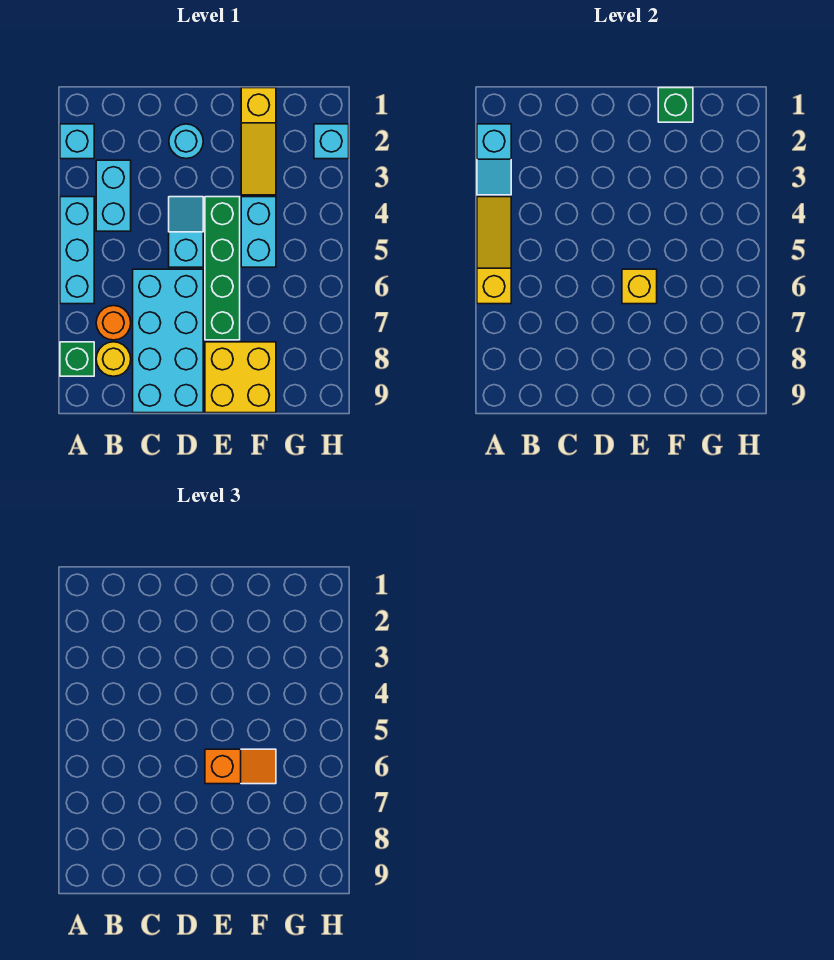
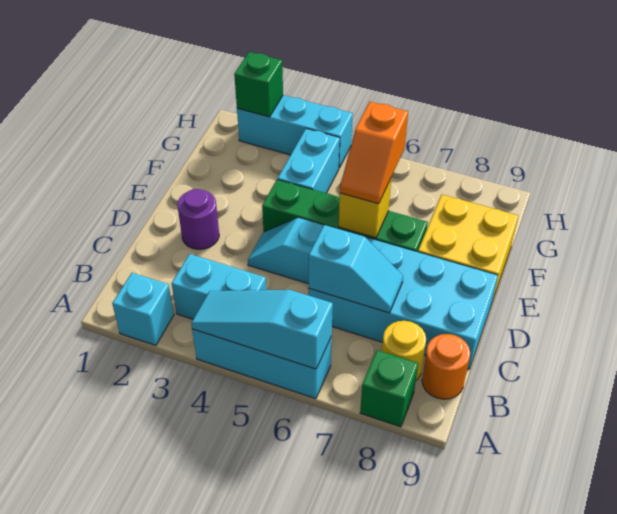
cyan 1x2 slope [477,124,511,195] -> cyan 1x2 slope moved to [309,225,403,313]
yellow 1x3 slope [477,197,511,304] -> cyan 1x3 slope [191,290,333,369]
orange 1x1 round brick [96,306,131,340] -> orange 1x1 round brick moved to [422,334,470,399]
cyan 1x1 round brick [169,124,203,159] -> purple 1x1 round brick [178,189,219,249]
orange 1x2 slope [205,749,276,784] -> orange 1x2 slope turned to [340,102,408,204]
yellow 1x3 slope [241,88,276,195] -> none
green 1x1 brick [658,88,693,122] -> green 1x1 brick moved to [234,52,283,117]
cyan 1x2 brick [241,197,276,267] -> cyan 1x2 brick turned to [278,129,340,193]
cyan 1x1 brick [314,124,349,159] -> cyan 1x3 brick [237,95,353,168]

